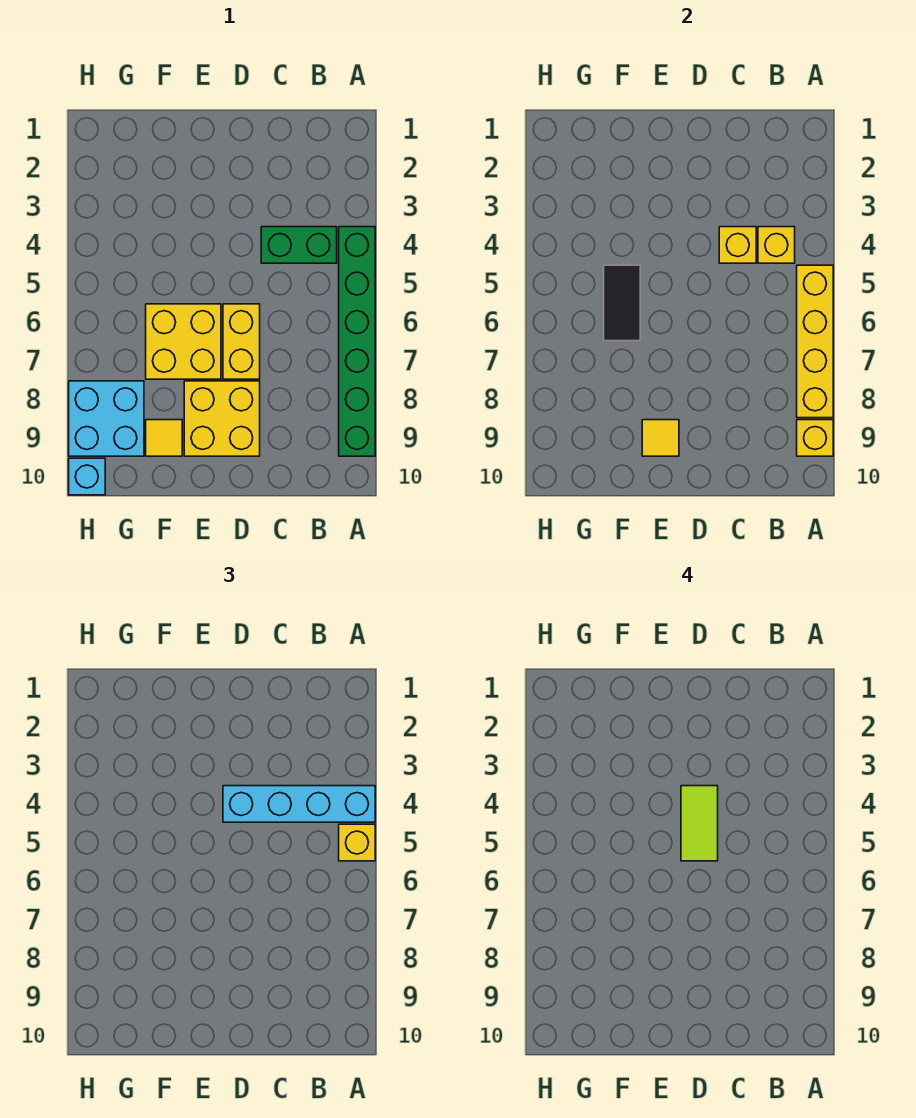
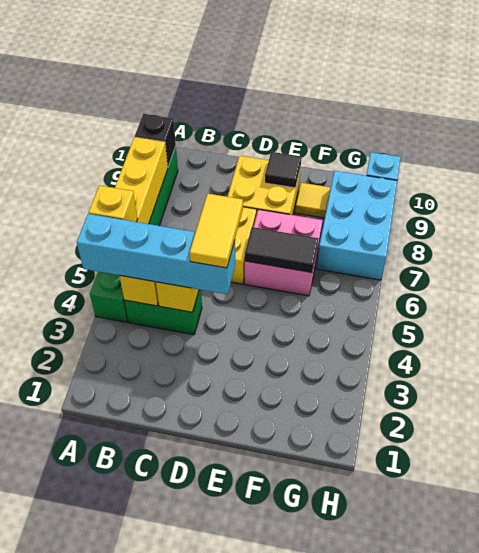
yellow 1x1 brick [797,420,833,456] -> black 1x1 brick [135,114,176,167]
lime 1x2 tile [681,786,718,861] -> yellow 1x2 tile [190,194,243,268]
yellow 2x2 brick [146,304,221,379] -> pink 2x2 brick [245,209,323,296]
yellow 1x1 tile [642,420,679,456] -> black 1x1 tile [265,152,301,188]
black 1x2 tile [604,265,640,341] -> black 1x2 tile turned to [245,227,318,273]
cyan 2x2 brick [69,381,144,456] -> cyan 2x3 brick [316,171,397,280]

